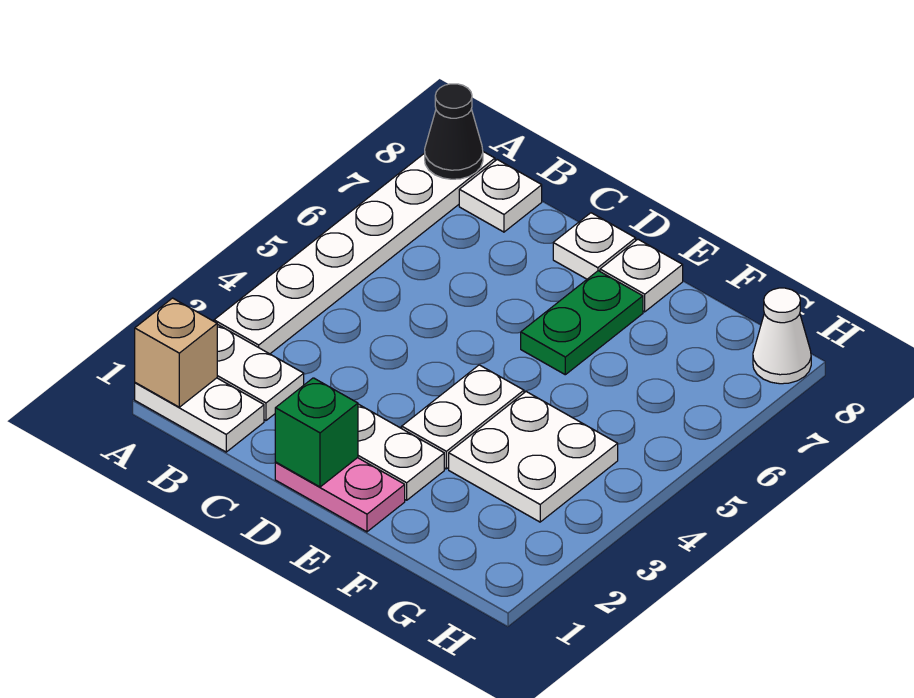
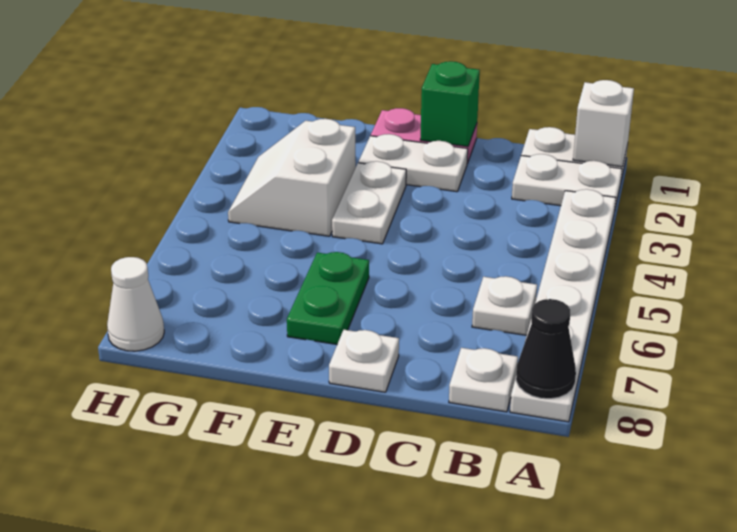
tan 1x1 brick [135,298,217,407] -> white 1x1 brick [573,80,634,167]
white 1x1 plate [600,239,683,312] -> white 1x1 plate moved to [472,276,537,335]
white 2x2 plate [449,392,618,522] -> white 2x2 slope [228,119,356,236]

